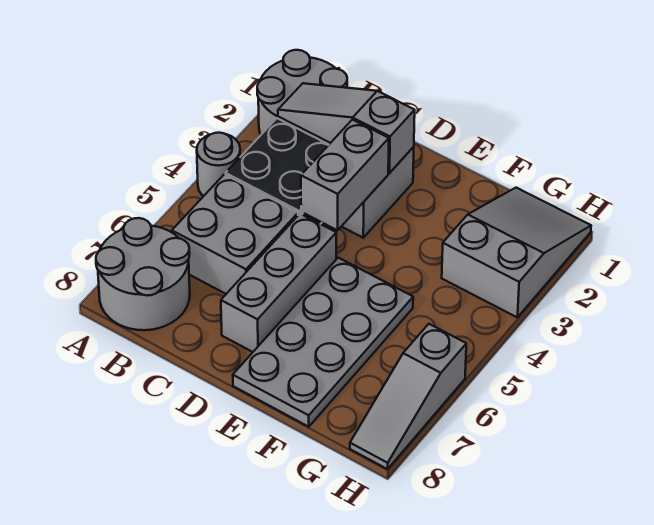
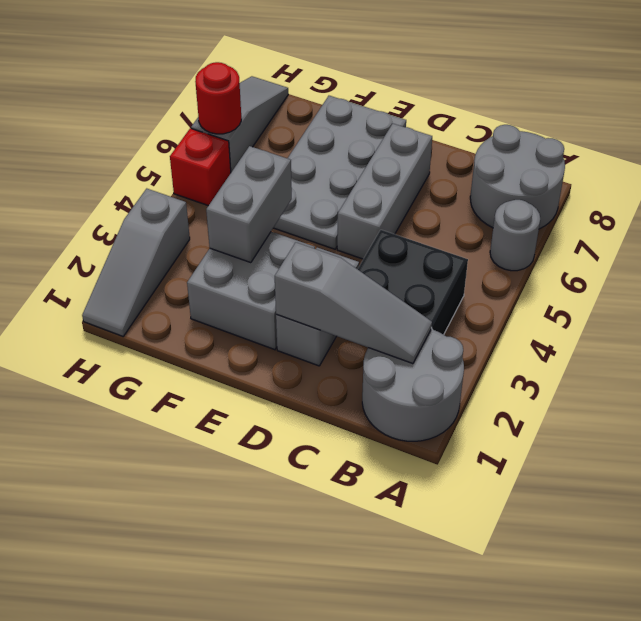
grey 1x1 round brick [197,133,240,196] -> grey 1x1 round brick moved to [490,200,540,271]
grey 2x2 brick [172,174,298,294] -> grey 2x2 brick moved to [187,232,315,350]
grey 1x2 brick [301,120,389,230] -> grey 1x2 brick moved to [206,146,292,263]
grey 2x3 slope [442,188,591,317] -> grey 1x3 slope [82,189,190,336]
none -> red 1x1 brick [170,128,231,206]
none -> red 1x1 round brick [195,62,241,134]

